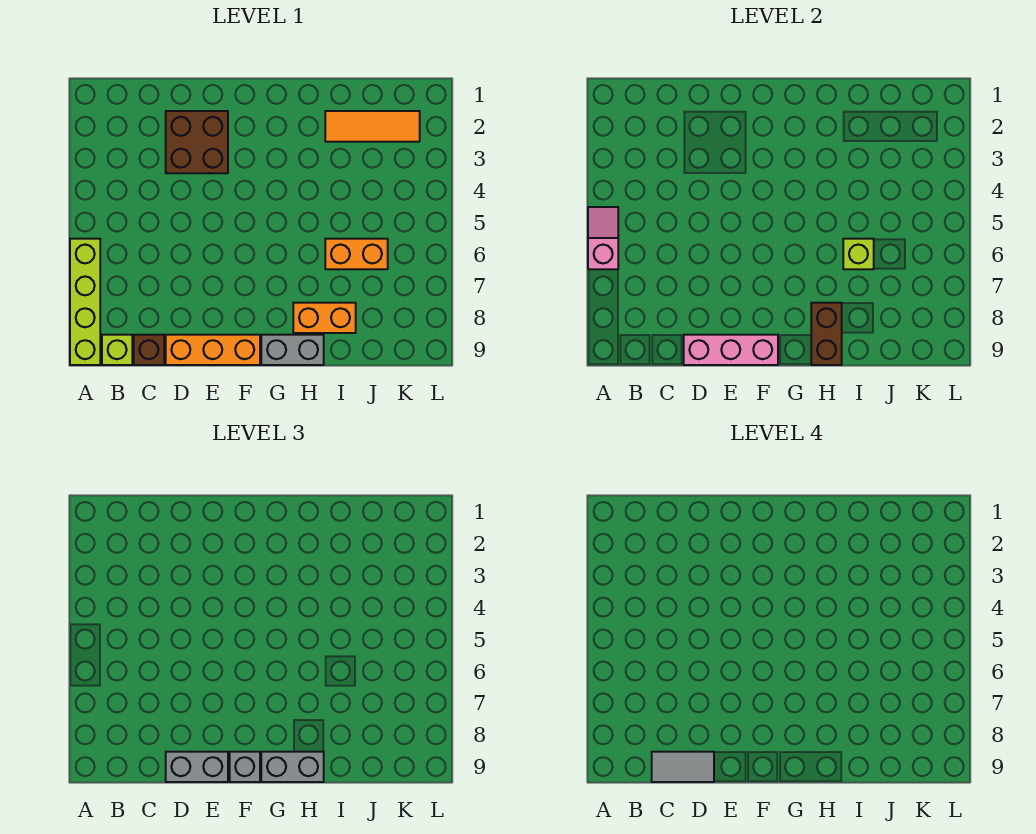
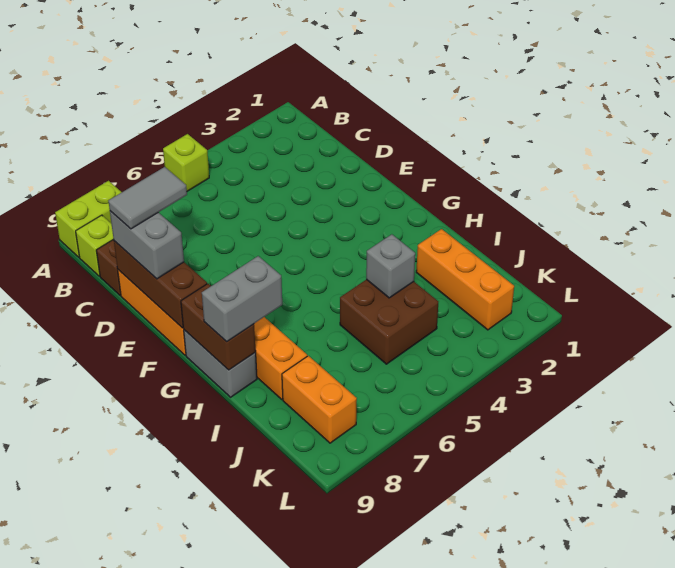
pink 1x2 slope [588,207,618,269] -> none
lime 1x4 brick [70,239,100,365] -> lime 1x2 brick [55,181,122,257]
grey 1x2 tile [652,752,714,782] -> grey 1x2 tile turned to [109,167,187,229]
brown 2x2 brick [166,111,228,173] -> brown 2x2 brick moved to [340,279,438,364]
pink 1x3 brick [684,335,778,365] -> brown 1x3 brick [114,241,207,328]
grey 1x1 brick [230,752,260,782] -> grey 1x1 brick moved to [366,234,415,298]
grey 1x2 brick [261,752,324,782] -> grey 1x2 brick turned to [202,256,282,342]
brown 1x2 brick [811,303,842,365] -> brown 1x2 brick turned to [181,284,256,370]
orange 1x3 tile [325,111,420,142] -> orange 1x3 brick [416,229,514,330]
orange 1x2 brick [325,239,388,269] -> orange 1x2 brick moved to [282,356,357,443]
lime 1x1 brick [843,239,874,269] -> lime 1x1 brick moved to [163,134,209,191]

